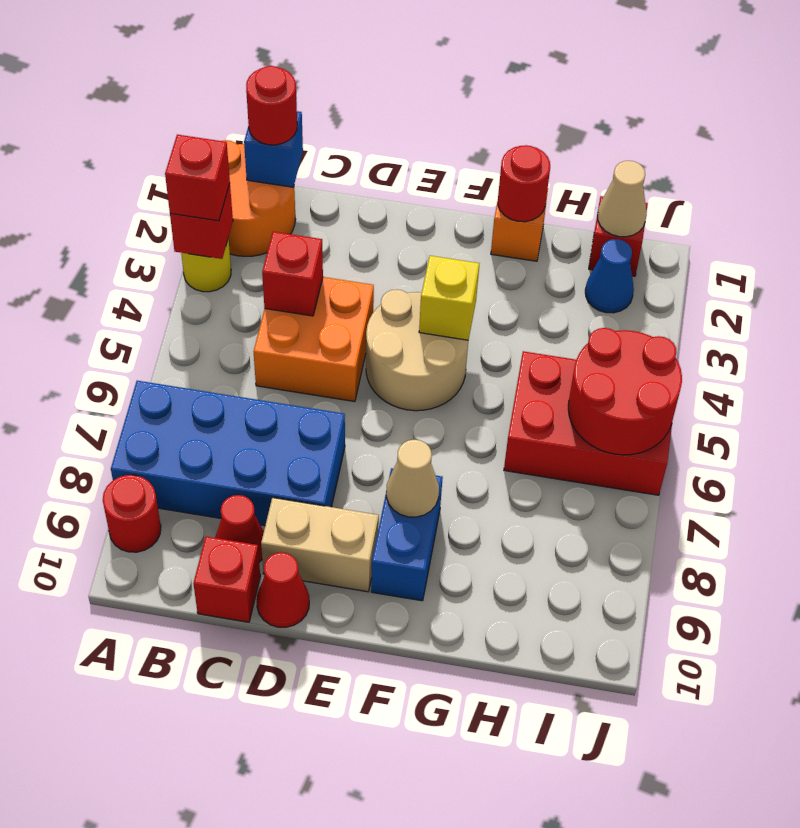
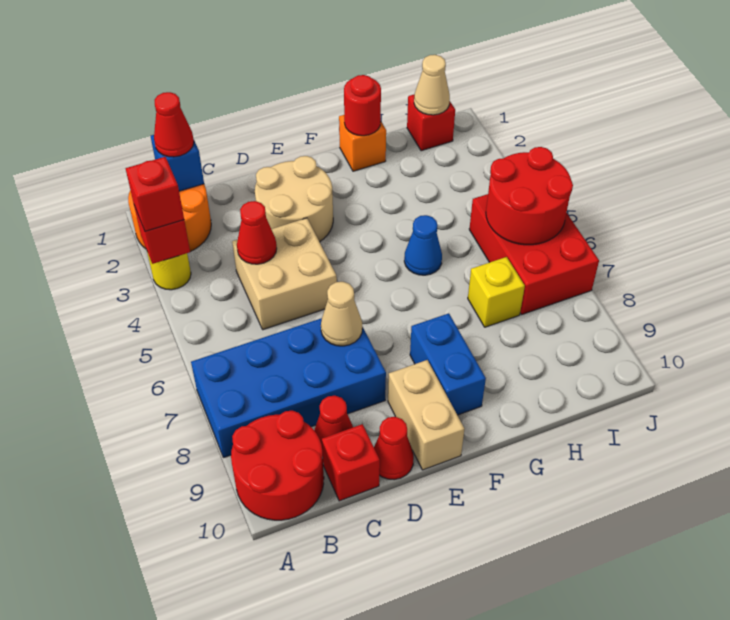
red 1x1 round brick [103,475,161,552] -> red 2x2 round brick [231,411,324,520]
red 1x1 round brick [246,66,297,145] -> red 1x1 cone [154,92,194,157]
orange 2x2 brick [254,277,374,402] -> tan 2x2 brick [232,218,337,330]
red 1x1 brick [262,232,323,316] -> red 1x1 cone [237,201,277,264]
tan 1x2 brick [261,498,379,592] -> tan 1x2 brick turned to [388,360,464,470]
tan 2x2 round brick [366,290,468,411] -> tan 2x2 round brick moved to [255,156,333,242]
yellow 1x1 brick [419,256,480,340] -> yellow 1x1 brick moved to [468,257,525,327]
tan 1x1 cone [386,440,439,517] -> tan 1x1 cone moved to [321,282,362,346]
red 2x3 brick [504,351,672,495] -> red 2x3 brick turned to [469,194,599,314]
blue 1x1 cone [585,239,634,313] -> blue 1x1 cone moved to [404,215,442,275]

